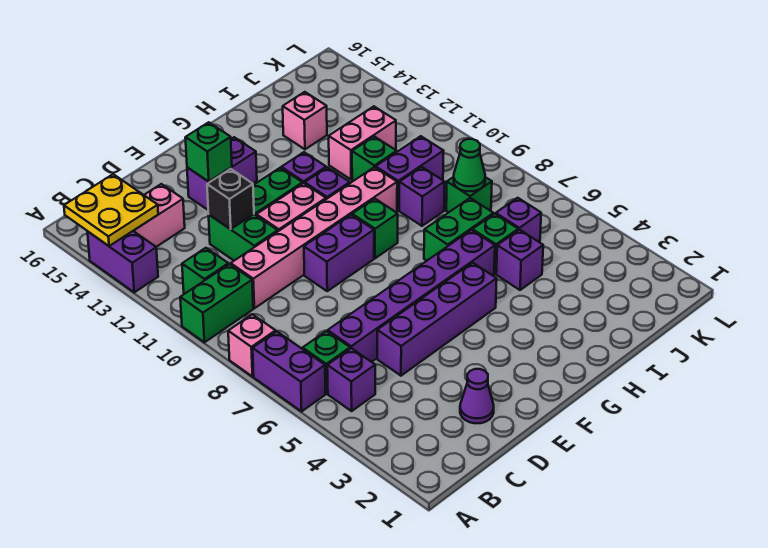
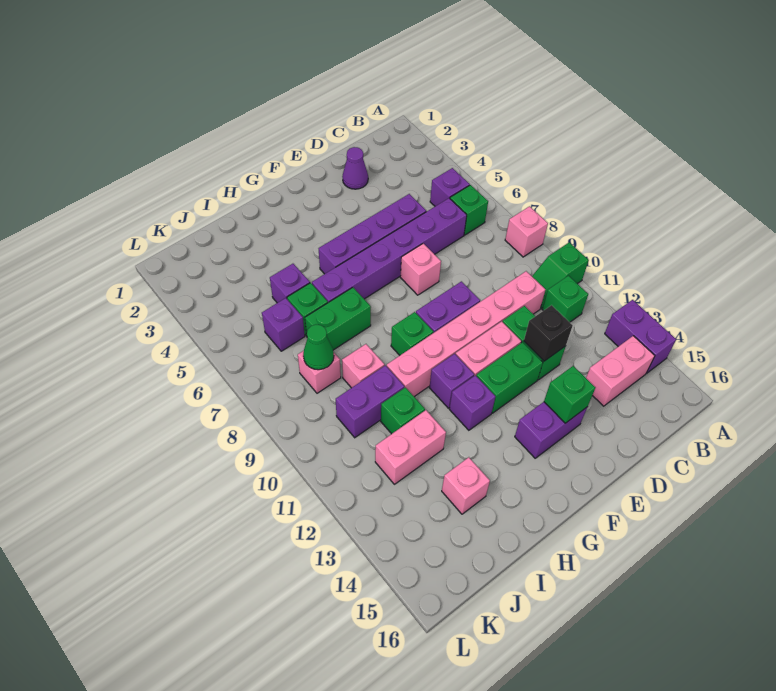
purple 1x2 brick [253,331,325,411] -> none
green 1x2 brick [180,264,253,342] -> green 1x2 slope [532,242,589,308]
yellow 2x2 plate [64,174,158,246] -> none
none -> pink 1x1 brick [400,244,441,295]
purple 1x1 brick [399,167,445,226] -> pink 1x1 brick [342,344,385,388]
green 1x1 brick [446,177,492,212] -> pink 1x1 brick [298,351,341,393]

